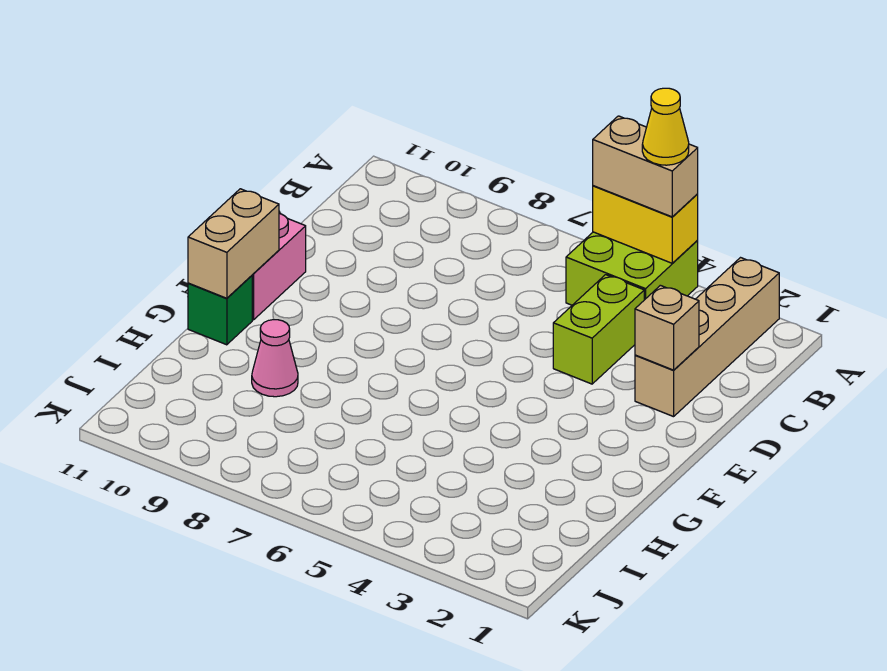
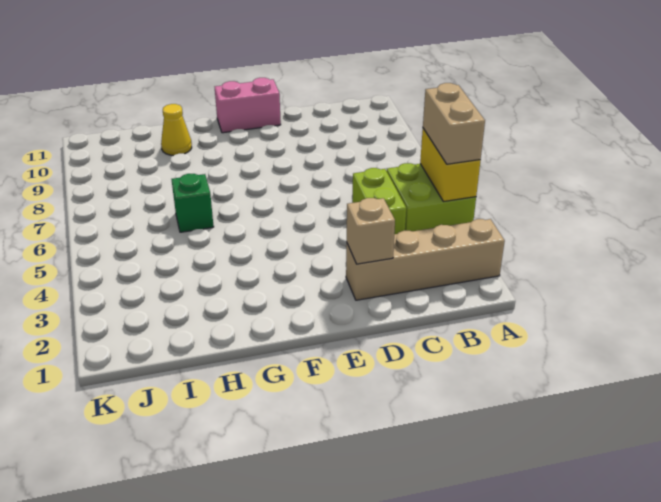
yellow 1x1 cone [642,88,689,165] -> yellow 1x1 cone moved to [161,104,192,156]
lime 1x2 brick [553,275,644,384] -> lime 1x2 brick turned to [352,168,406,234]
tan 1x2 brick [188,189,279,298] -> none
green 1x1 brick [188,276,252,345] -> green 1x1 brick moved to [171,174,214,232]
pink 1x1 cone [252,320,298,397] -> none

